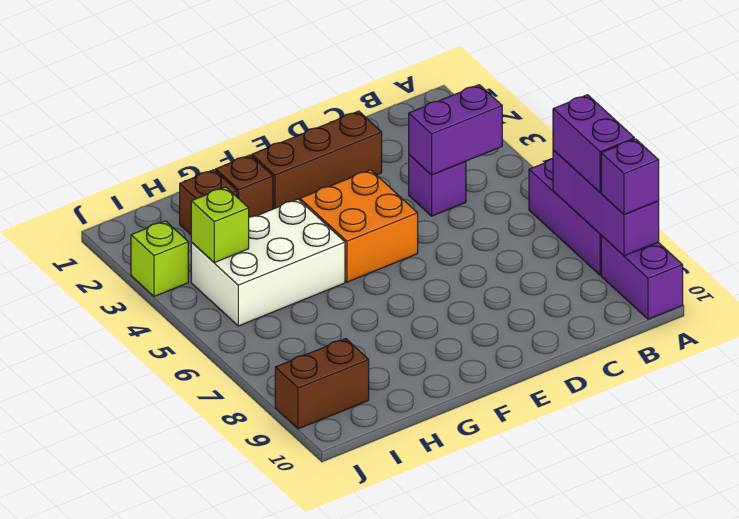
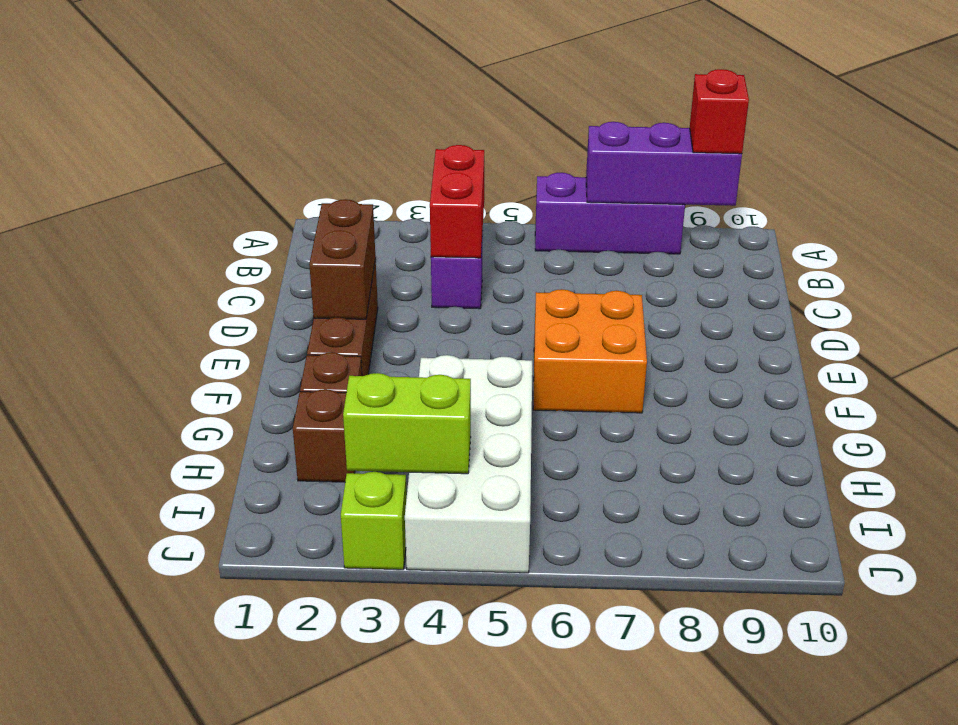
purple 1x2 brick [553,95,634,192] -> none
purple 1x2 brick [601,236,683,319] -> none
purple 1x1 brick [601,139,659,214] -> red 1x1 brick [690,69,749,154]
purple 1x2 brick [409,85,502,175] -> red 1x2 brick [430,145,484,258]
orange 2x2 brick [300,170,418,282] -> orange 2x2 brick moved to [533,289,647,413]
white 2x3 brick [191,199,345,326] -> white 2x4 brick [405,355,532,573]
lime 1x1 brick [191,187,249,263] -> lime 1x2 brick [343,373,471,474]
brown 1x2 brick [275,339,369,429] -> brown 1x2 brick moved to [309,199,375,319]

